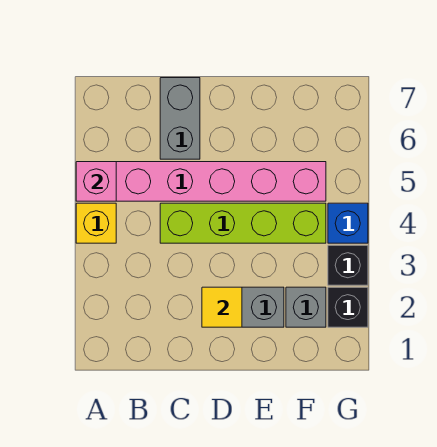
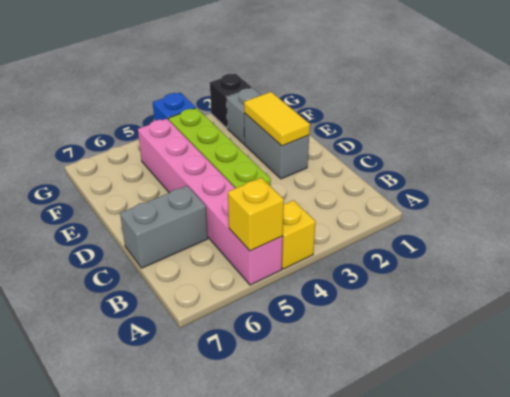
pink 1x1 brick [76,162,116,201] -> yellow 1x1 brick [228,178,284,251]
yellow 1x1 tile [202,287,242,327] -> yellow 1x2 tile [244,92,310,146]
black 1x1 brick [328,245,368,285] -> none

